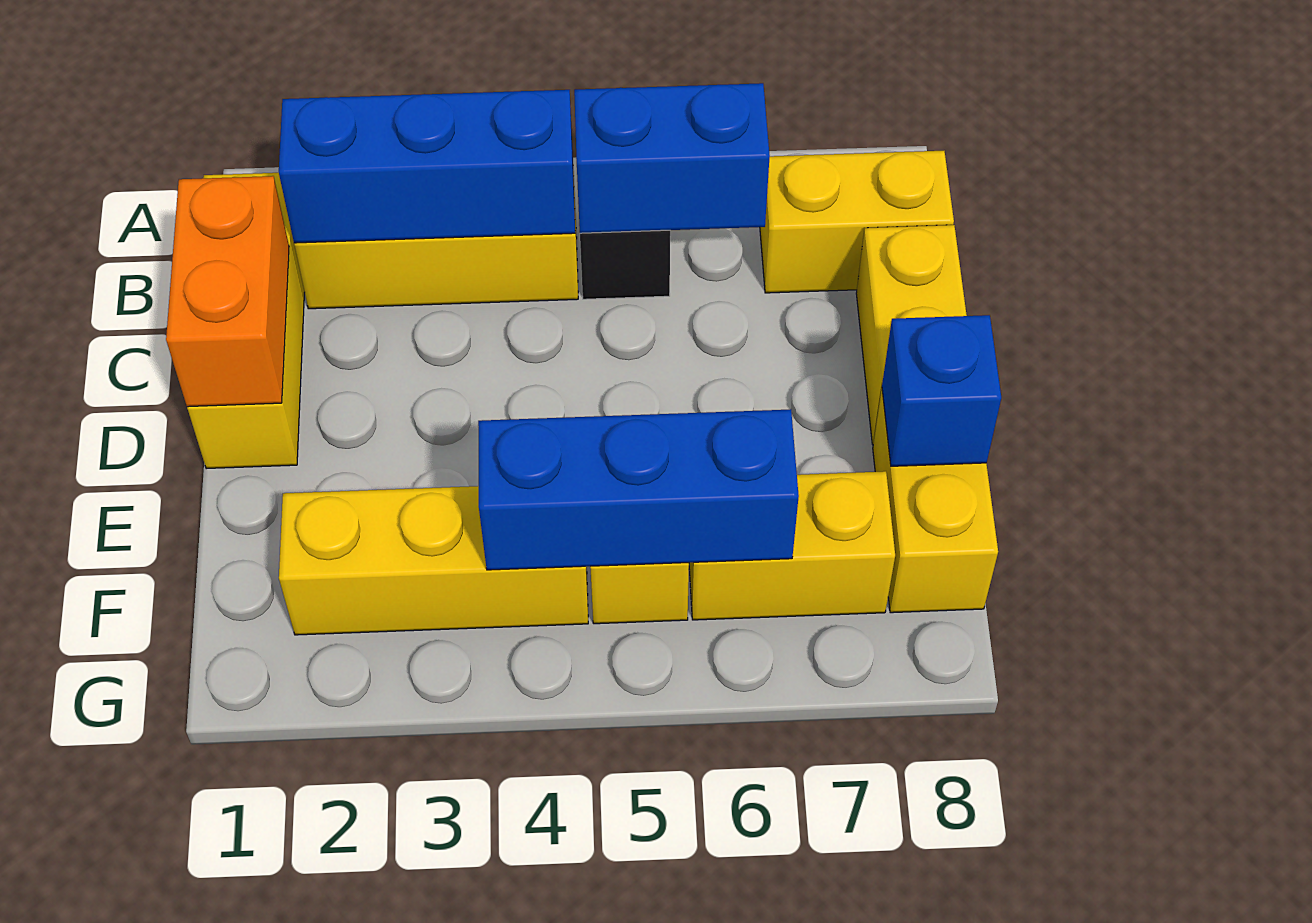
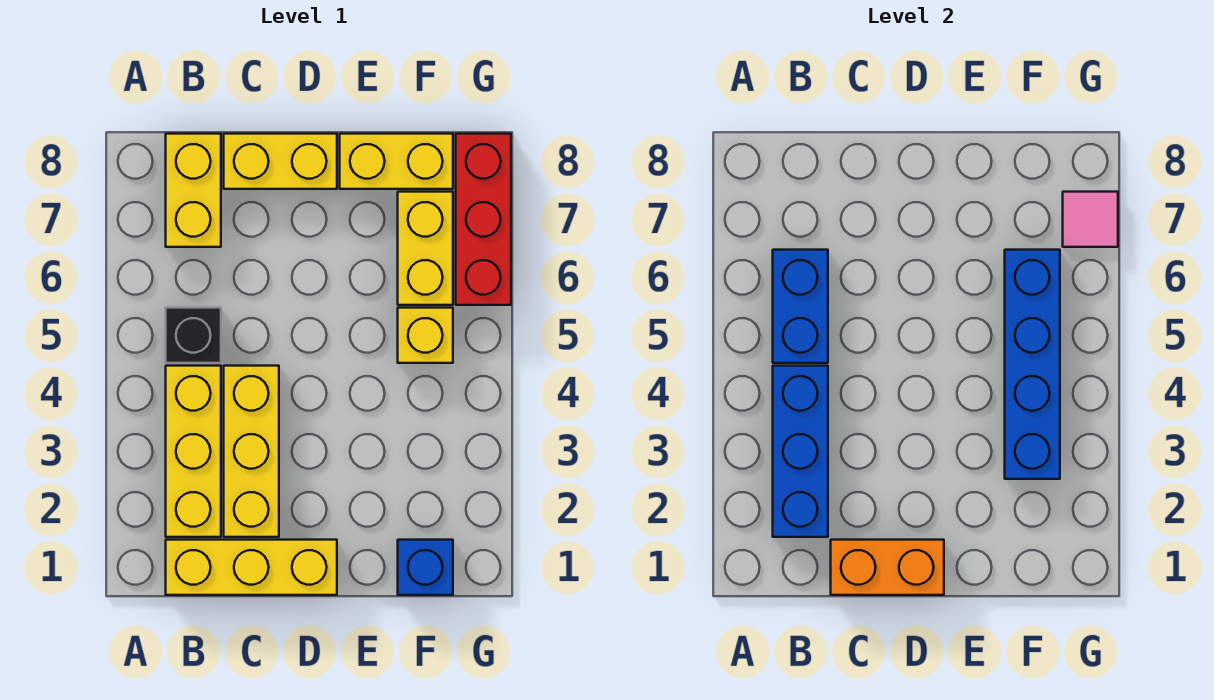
blue 1x1 brick [882,315,1001,466] -> blue 1x1 brick moved to [398,540,453,595]
yellow 1x3 brick [279,486,588,635] -> yellow 1x3 brick moved to [224,366,279,537]
blue 1x3 brick [478,409,799,570] -> blue 1x4 brick [1005,250,1060,479]
none -> red 1x3 brick [456,134,511,305]
none -> pink 1x1 tile [1063,192,1118,247]

